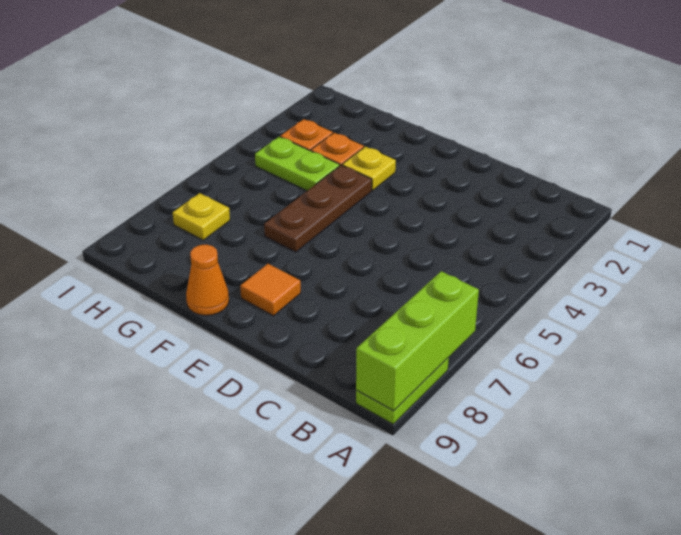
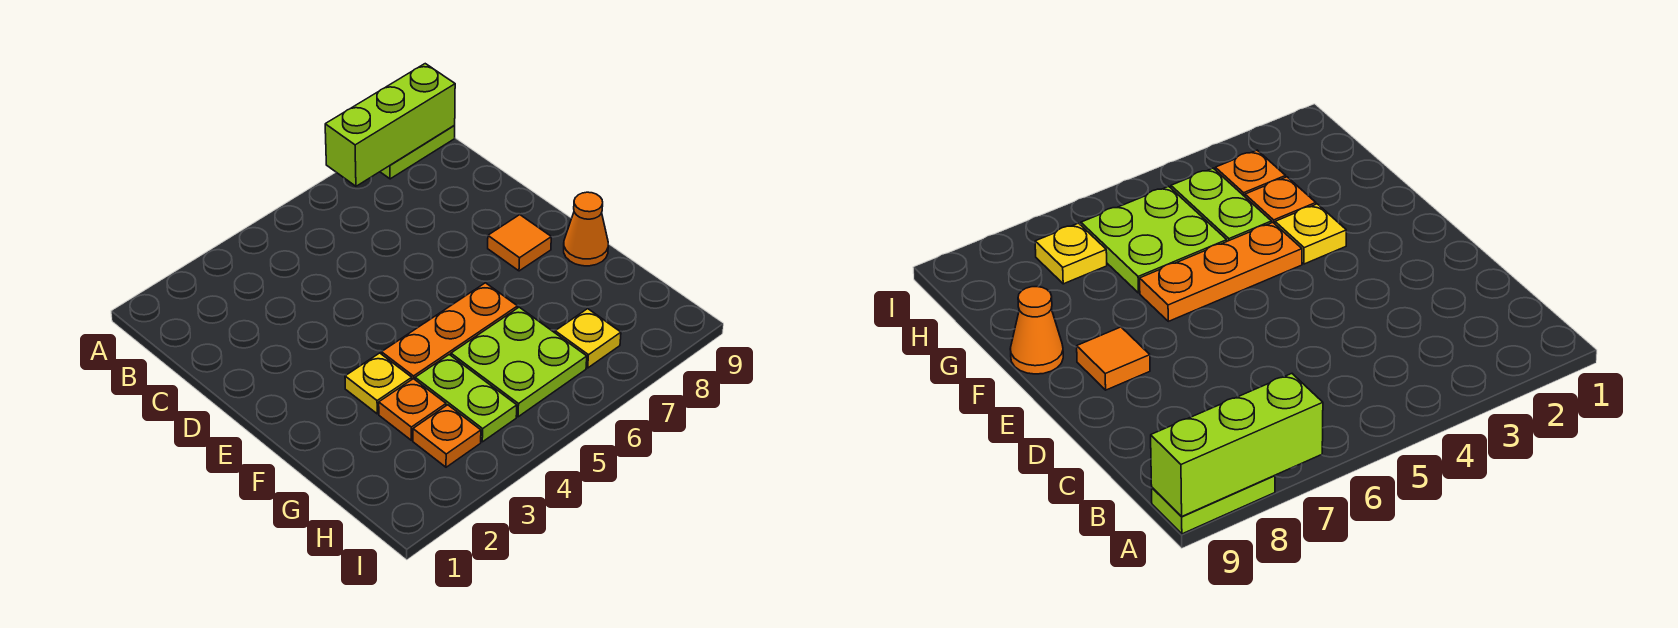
brown 1x3 plate [264,165,372,252] -> orange 1x3 plate [381,283,518,379]
none -> lime 2x2 plate [451,307,587,417]

